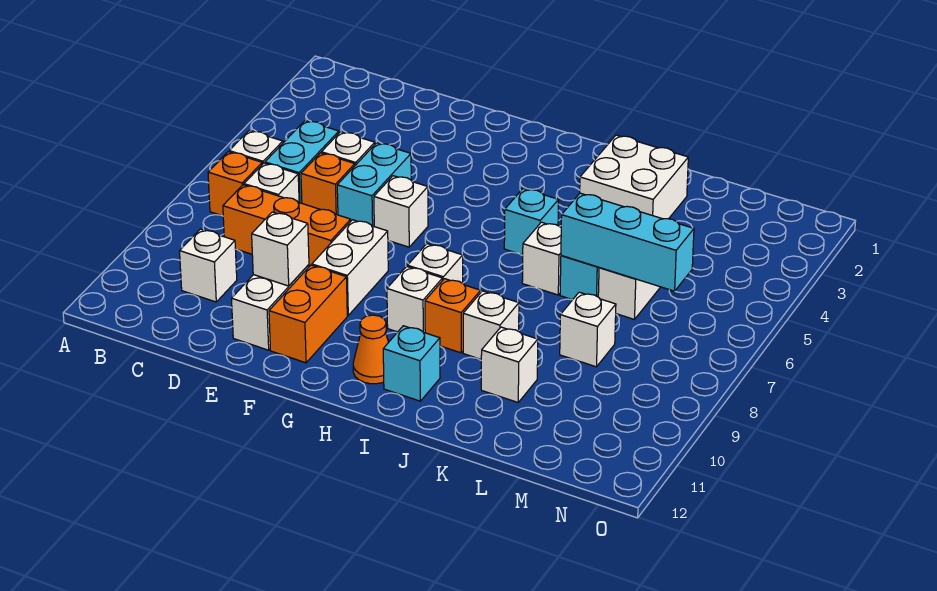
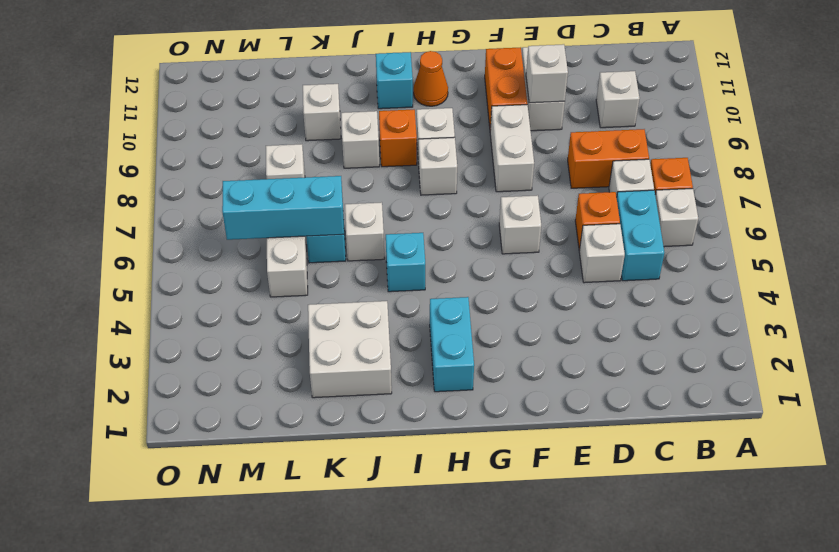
orange 1x3 brick [223,185,351,267] -> orange 1x2 brick [568,129,649,188]
cyan 1x2 brick [337,143,411,226] -> cyan 1x2 brick moved to [430,297,474,392]

